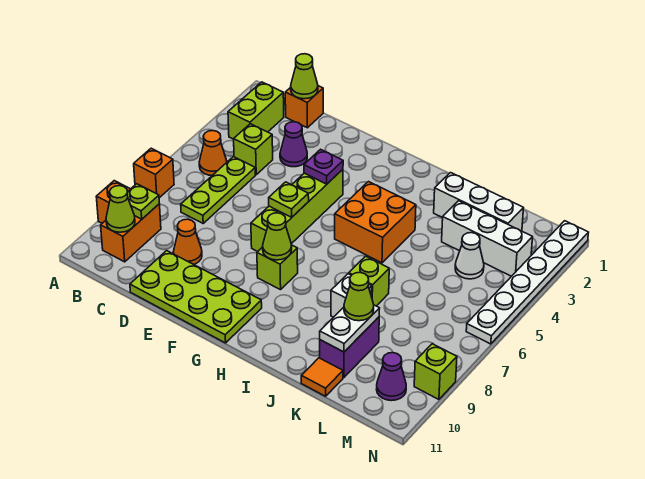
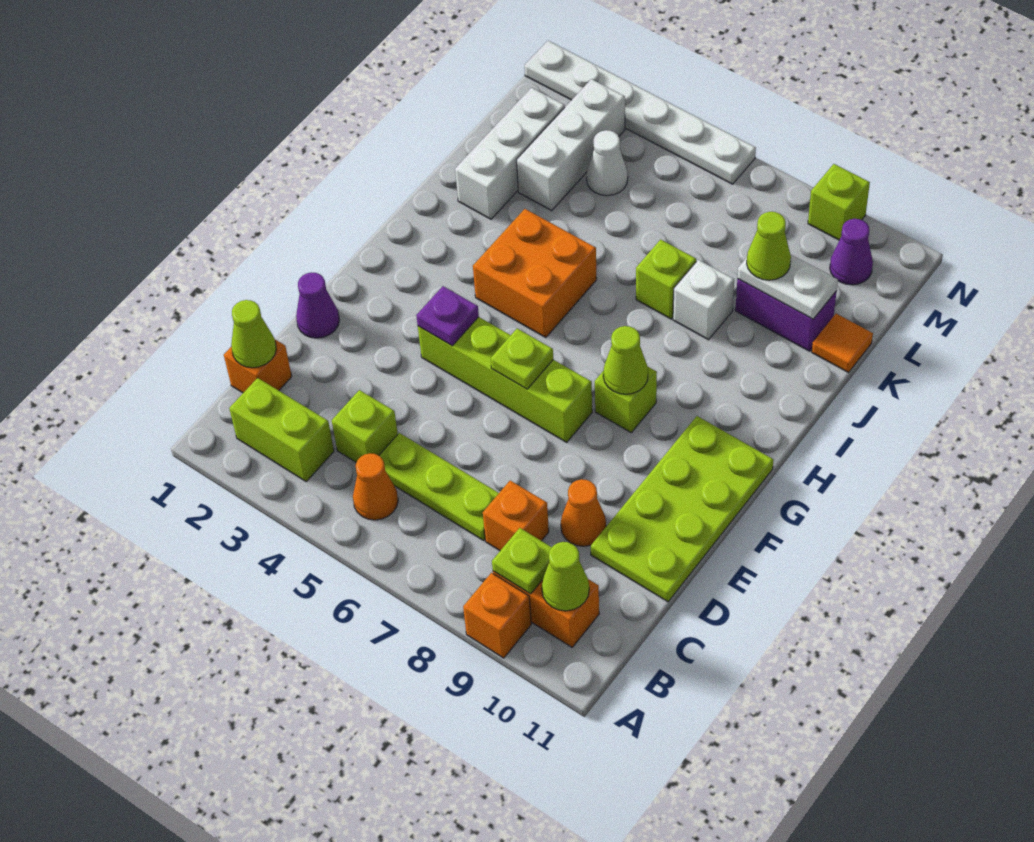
orange 1x1 brick [134,148,174,198] -> orange 1x1 brick moved to [483,481,549,551]
purple 1x1 cone [280,122,307,167] -> purple 1x1 cone moved to [296,272,339,338]

